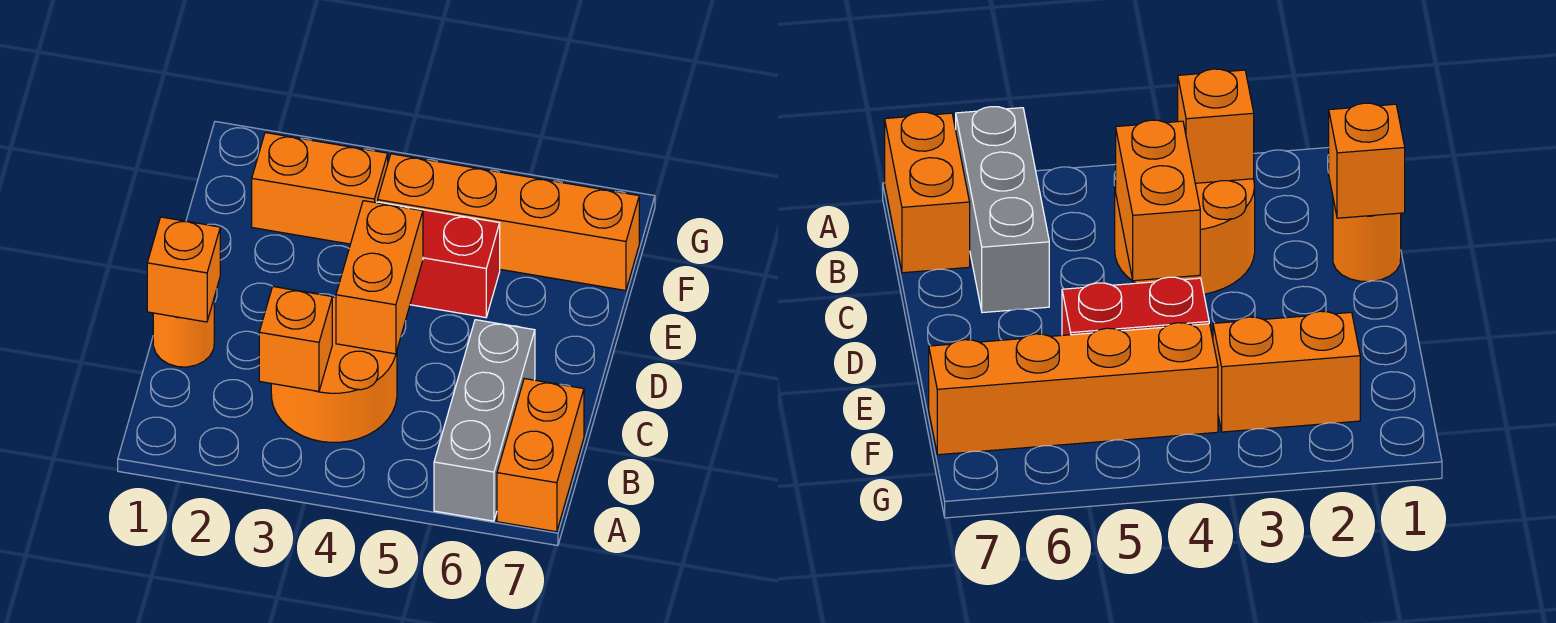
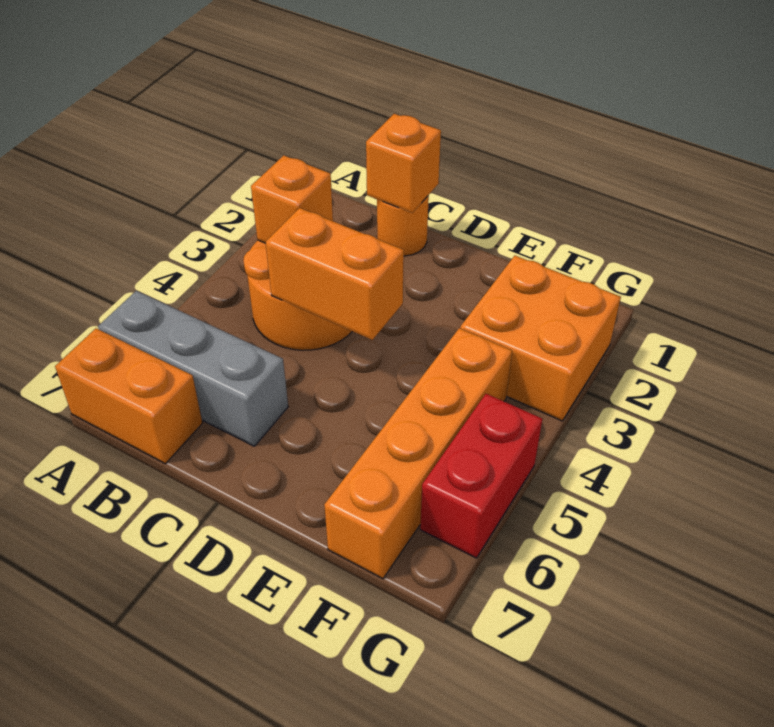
red 1x2 brick [377,202,500,318] -> red 1x2 brick moved to [420,394,542,558]
orange 1x2 brick [252,133,388,244] -> orange 2x2 brick [460,256,621,421]

